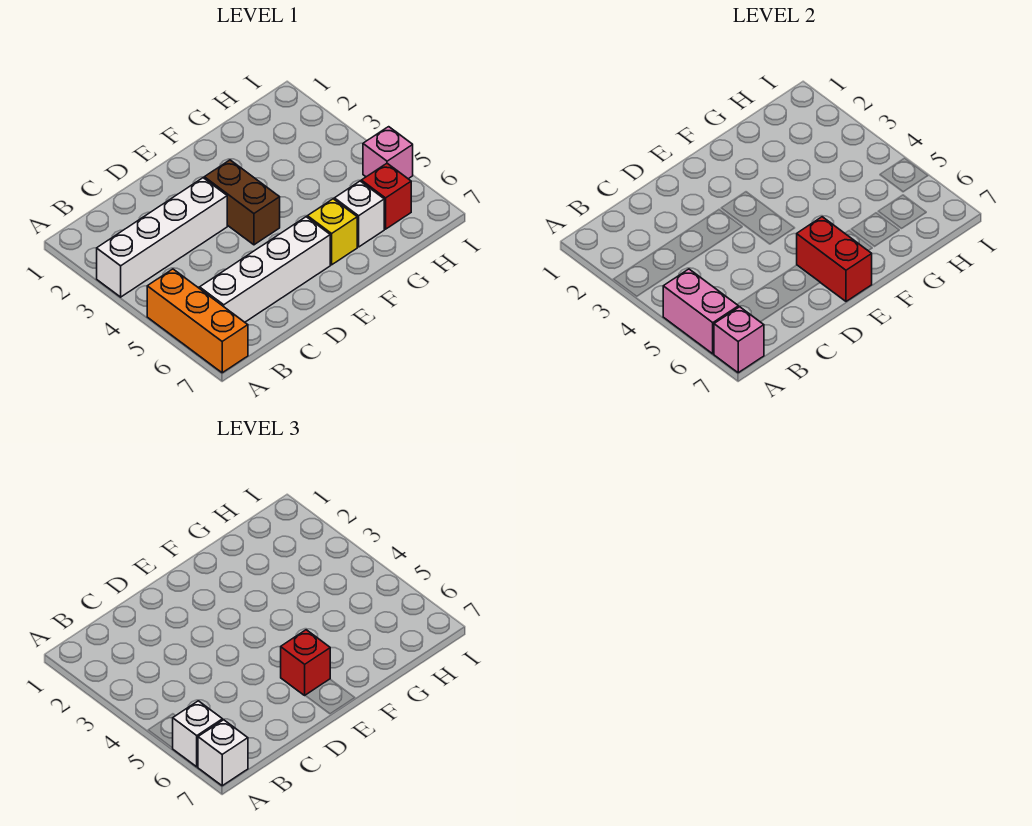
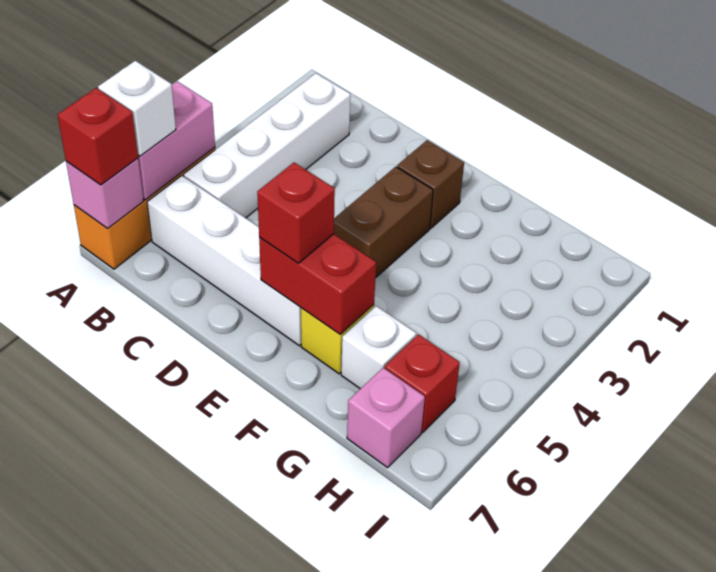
white 1x4 brick [97,178,227,297] -> white 1x4 brick turned to [184,73,350,218]
white 1x1 brick [198,720,248,786] -> red 1x1 brick [58,88,138,185]
none -> brown 1x1 brick [397,140,464,228]
red 1x2 brick [797,217,872,301] -> red 1x2 brick turned to [259,234,376,334]
pink 1x1 brick [363,127,413,179] -> pink 1x1 brick moved to [347,368,425,468]

